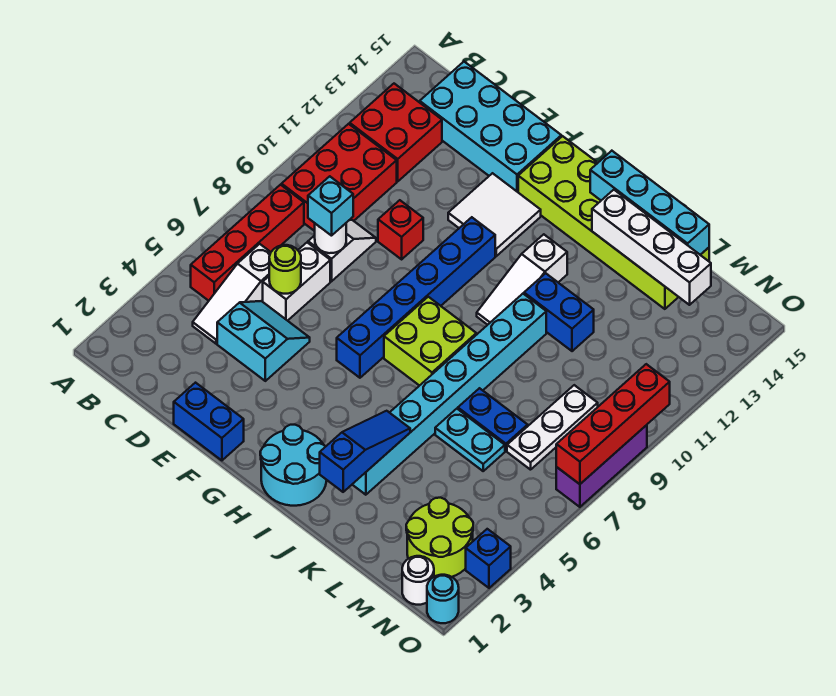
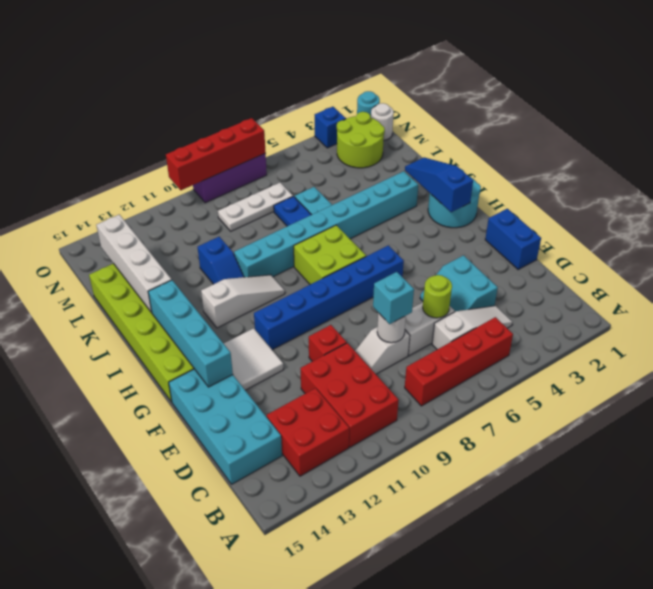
red 2x3 brick [282,124,397,231] -> red 2x3 brick turned to [300,343,399,447]
cyan 1x4 brick [590,151,709,255] -> cyan 1x4 brick moved to [148,280,233,387]
blue 1x3 slope [320,411,410,492] -> blue 1x3 slope turned to [405,157,473,212]
blue 1x2 brick [524,273,594,351] -> blue 1x2 slope [198,237,244,284]

